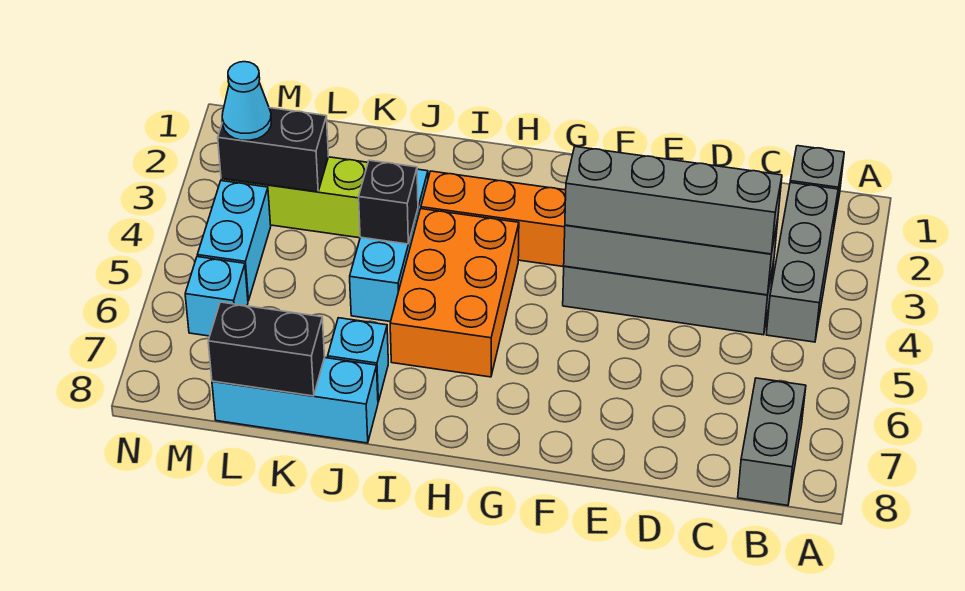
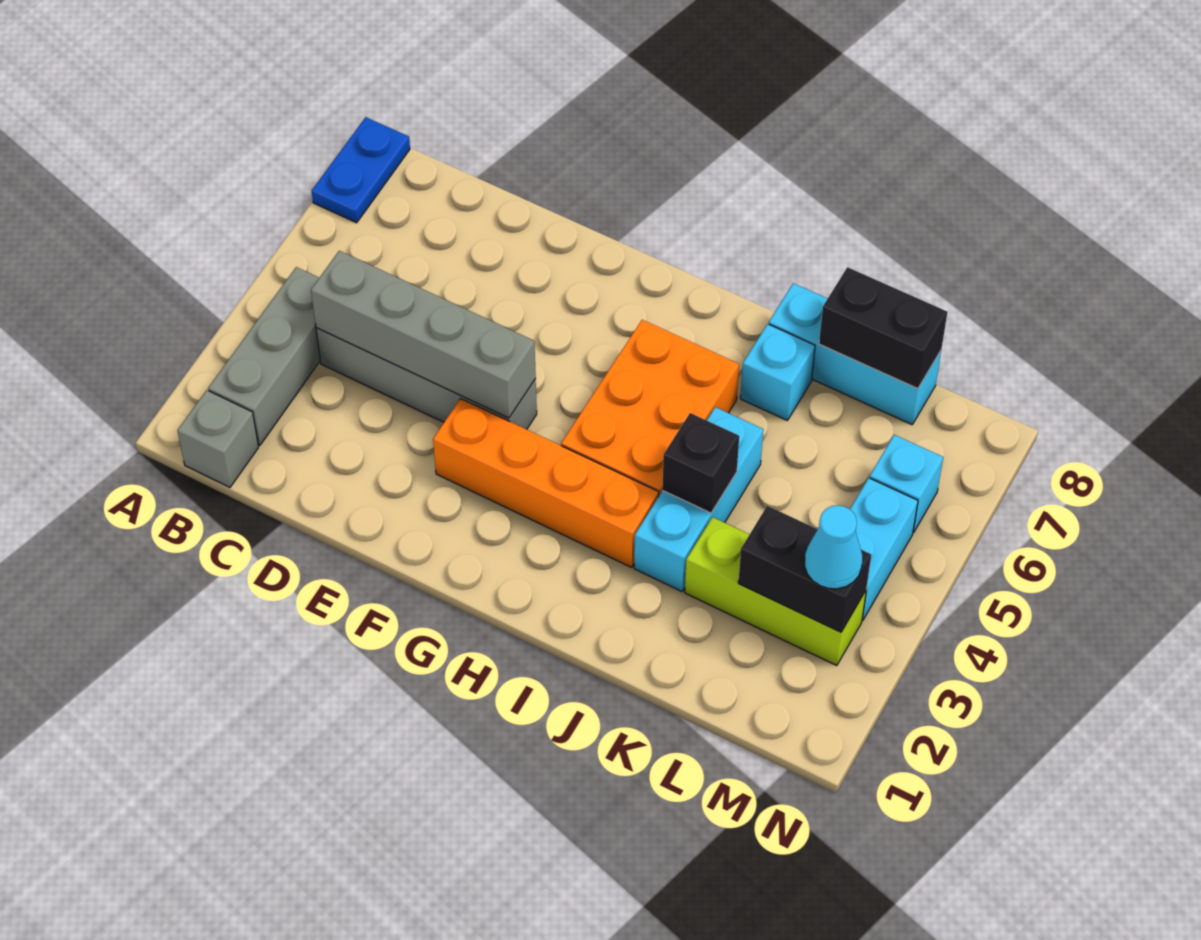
none -> blue 1x2 plate [312,117,410,223]
grey 1x2 brick [738,378,806,505] -> none
grey 1x4 brick [565,147,782,254] -> none

